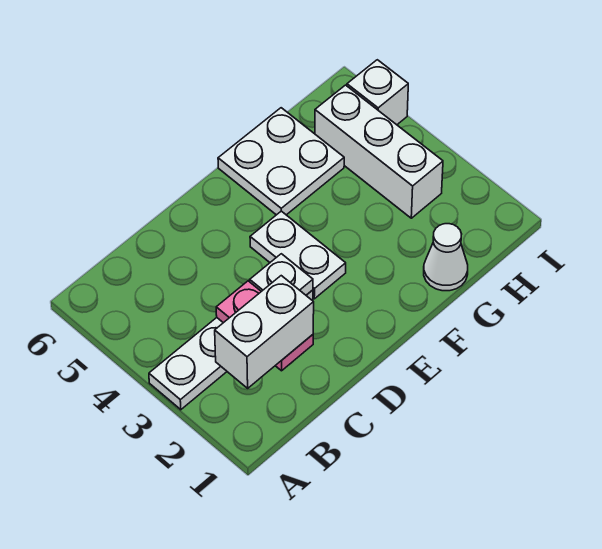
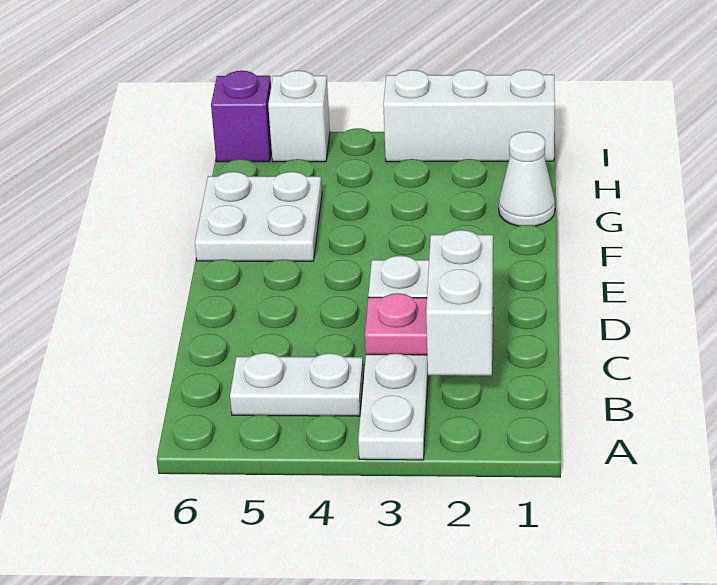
white 1x2 plate [250,211,346,299] -> white 1x2 plate moved to [230,353,363,416]
white 1x3 brick [315,85,443,218] -> white 1x3 brick moved to [383,70,555,162]
none -> purple 1x1 brick [211,71,272,162]

